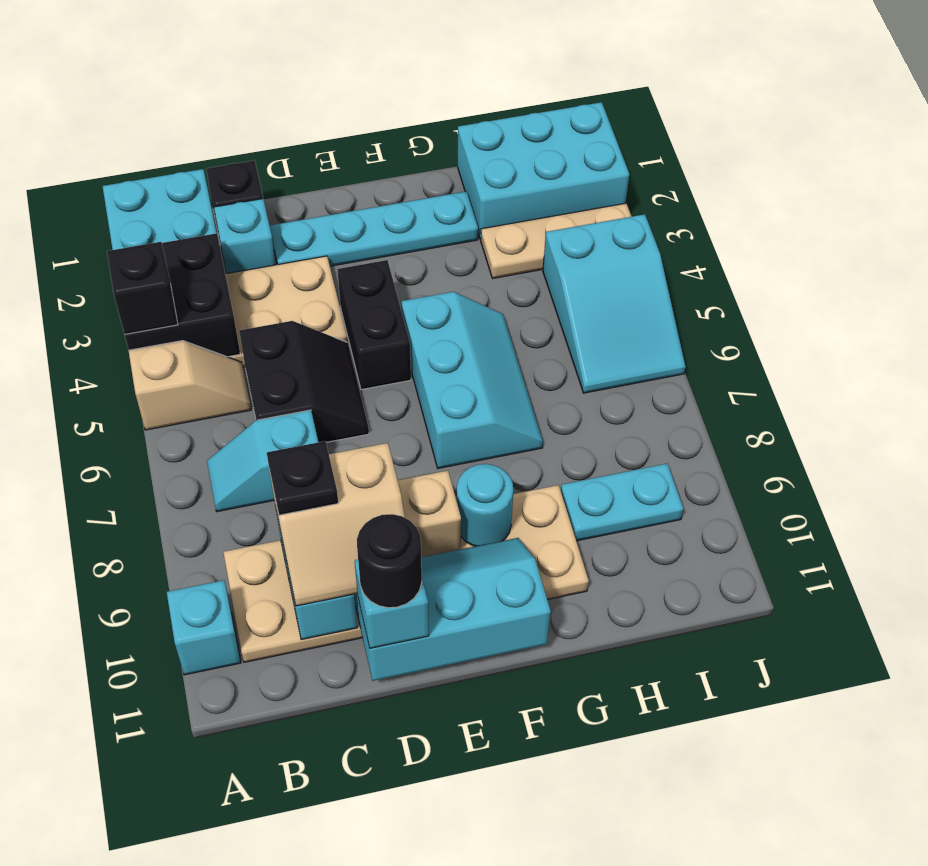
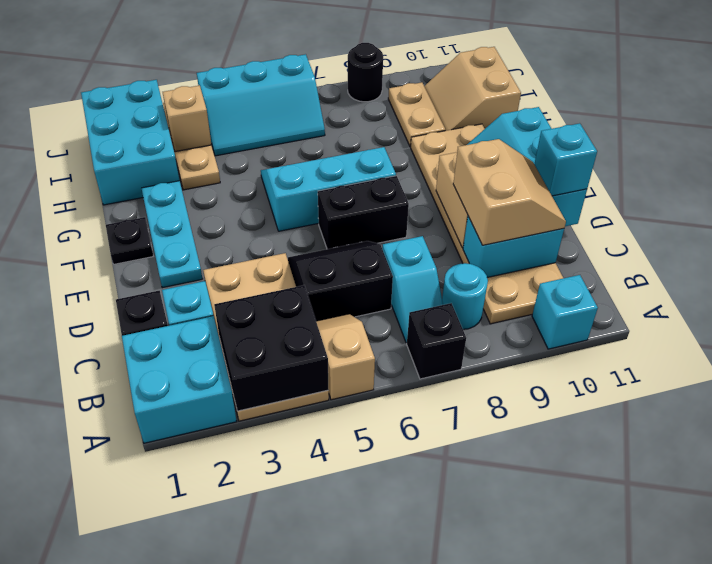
black 1x1 brick [107,242,178,334] -> black 1x1 brick moved to [407,303,466,379]
black 1x1 plate [267,441,338,515] -> black 1x1 plate moved to [106,217,153,264]
cyan 1x4 plate [270,191,478,266] -> cyan 1x3 plate [141,181,202,288]
black 1x1 round brick [357,514,422,608] -> black 1x1 round brick moved to [348,43,383,102]
black 1x2 brick [337,260,411,390] -> black 1x2 brick moved to [318,176,409,249]
cyan 1x1 round brick [457,464,513,546] -> cyan 1x1 round brick moved to [442,263,488,329]
cyan 1x2 plate [561,464,684,541] -> tan 1x2 plate [388,82,445,147]
none -> tan 2x2 slope [424,47,521,131]
none -> tan 1x1 brick [163,85,212,152]
cyan 2x3 slope [543,214,686,393] -> cyan 2x3 slope turned to [197,54,325,156]

